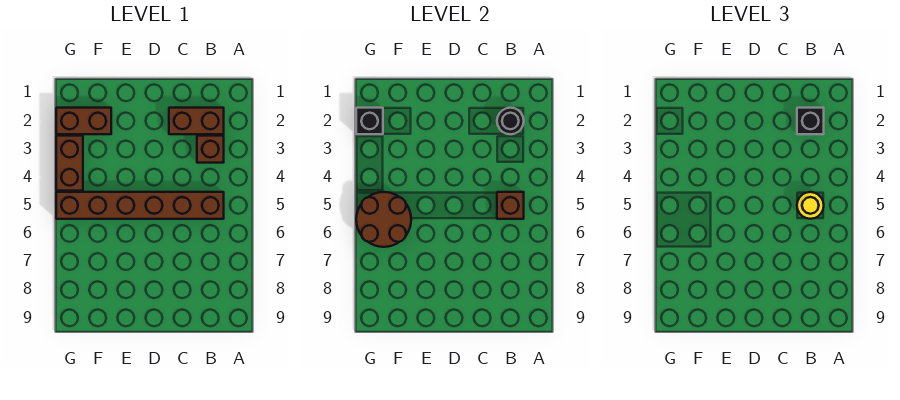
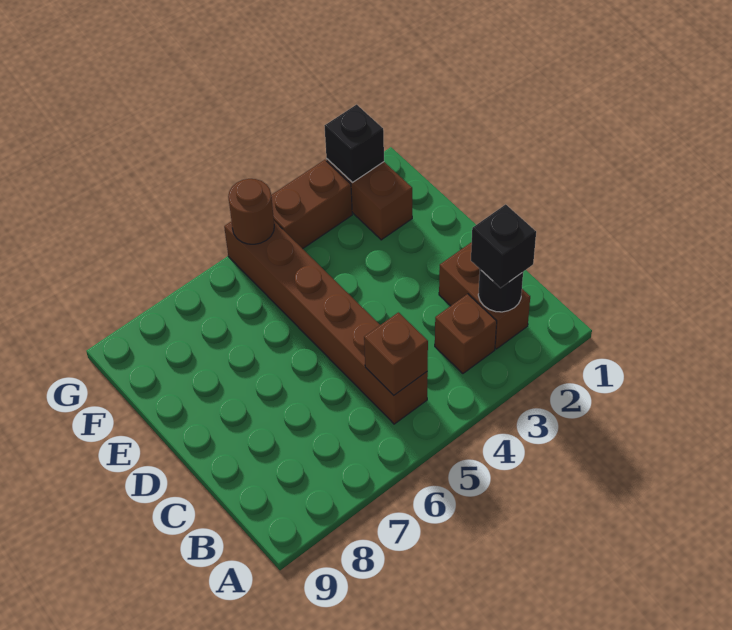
yellow 1x1 round brick [797,192,824,219] -> none
brown 2x2 round brick [356,192,411,247] -> brown 1x1 round brick [228,179,274,244]

